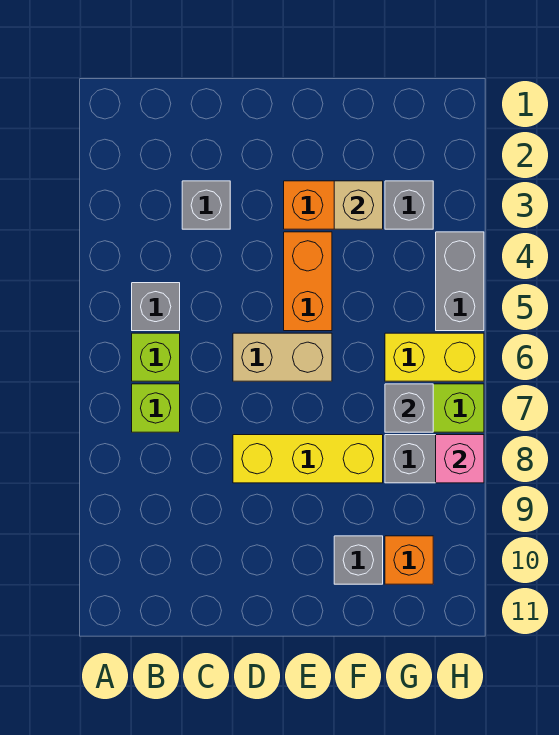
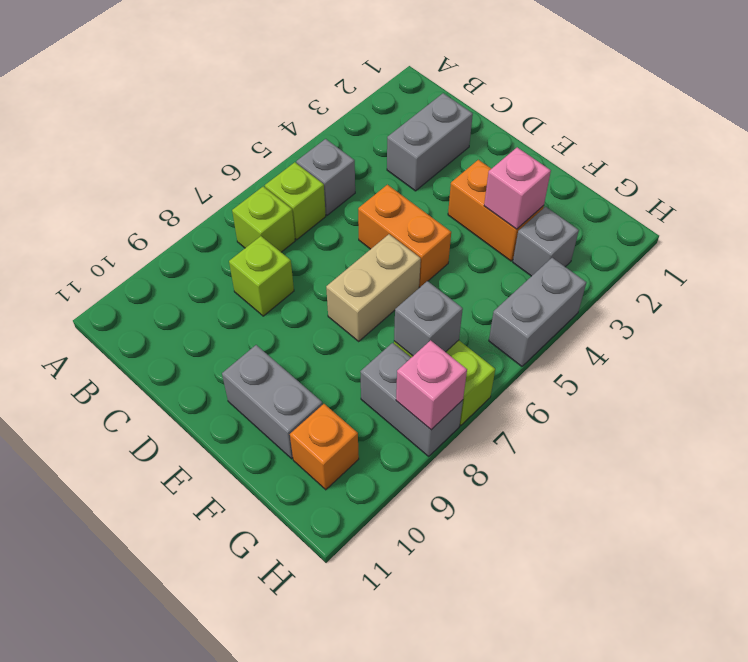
grey 1x1 brick [182,181,230,229] -> grey 1x2 brick [387,93,473,191]
none -> lime 1x1 brick [229,236,294,316]
tan 1x2 brick [233,333,332,381] -> tan 1x2 brick turned to [326,234,421,341]
yellow 1x3 brick [233,435,383,483] -> none
orange 1x2 brick [284,232,332,331] -> orange 1x2 brick turned to [358,185,451,287]
tan 1x1 brick [334,181,383,229] -> pink 1x1 brick [484,147,551,229]
grey 1x1 brick [334,536,383,584] -> grey 1x2 brick [222,345,323,459]
yellow 1x2 brick [385,333,484,381] -> none

